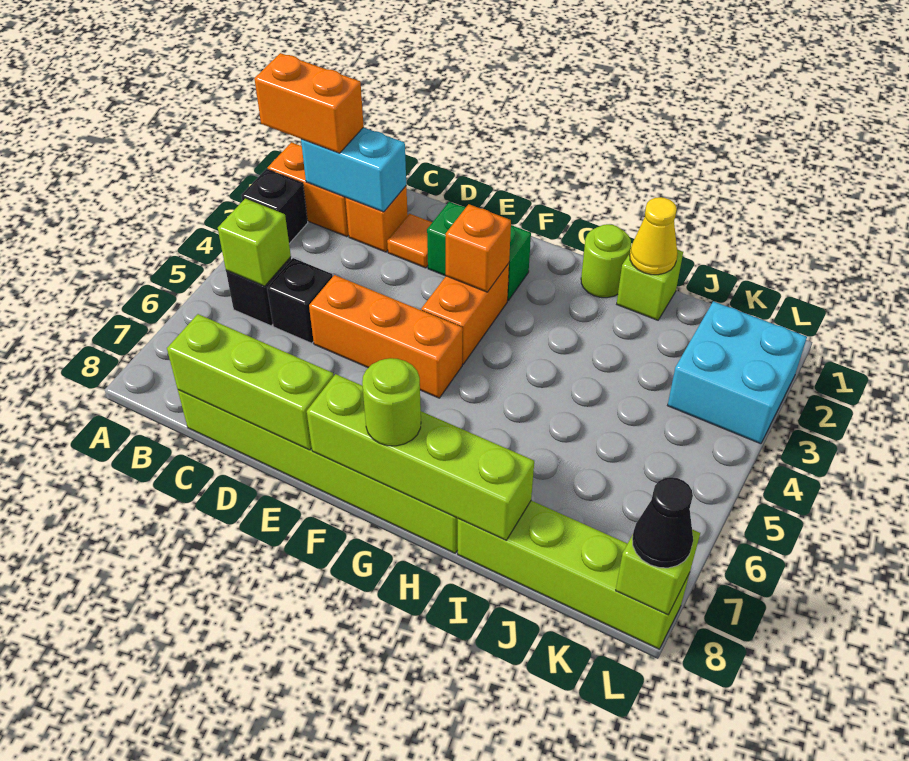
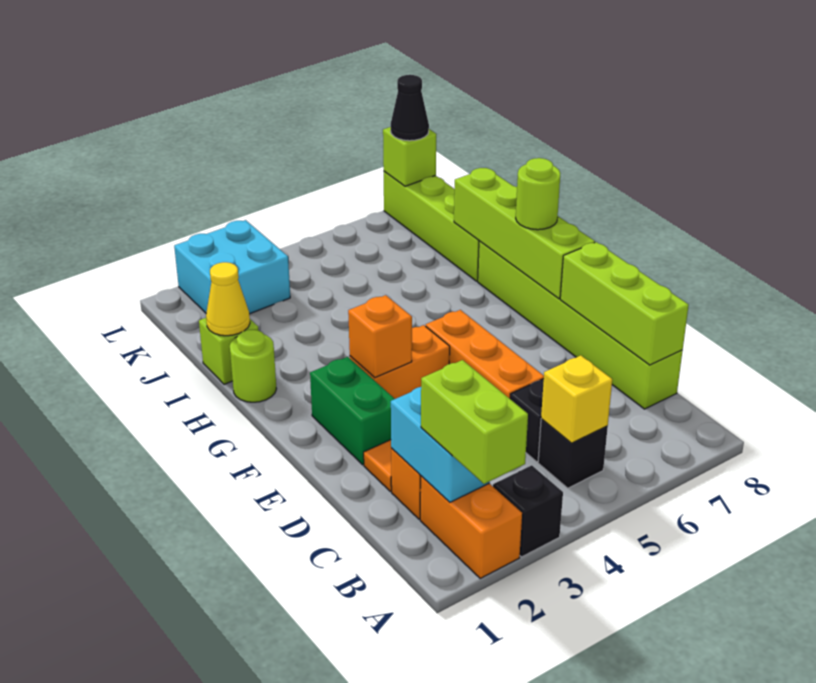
orange 1x2 brick [254,53,364,153] -> lime 1x2 brick [421,360,528,484]
lime 1x1 brick [218,199,291,286] -> yellow 1x1 brick [541,355,612,443]

